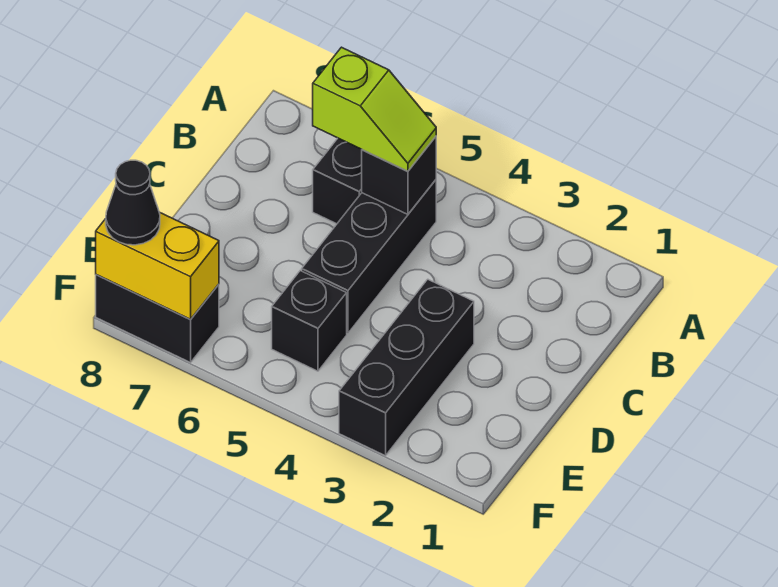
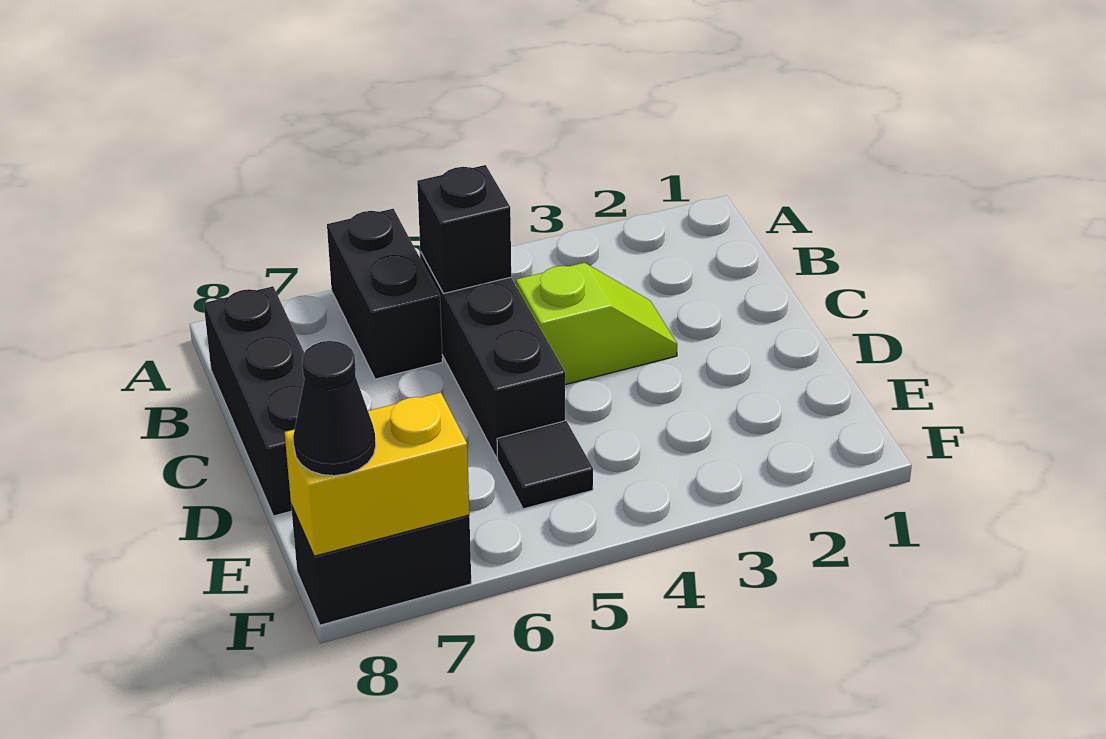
lime 1x2 slope [313,47,436,171] -> lime 1x2 slope moved to [516,263,677,385]
black 1x3 brick [339,279,474,456] -> black 1x3 brick moved to [204,286,305,516]
black 1x1 brick [272,271,347,371] -> black 1x1 tile [497,421,593,509]

